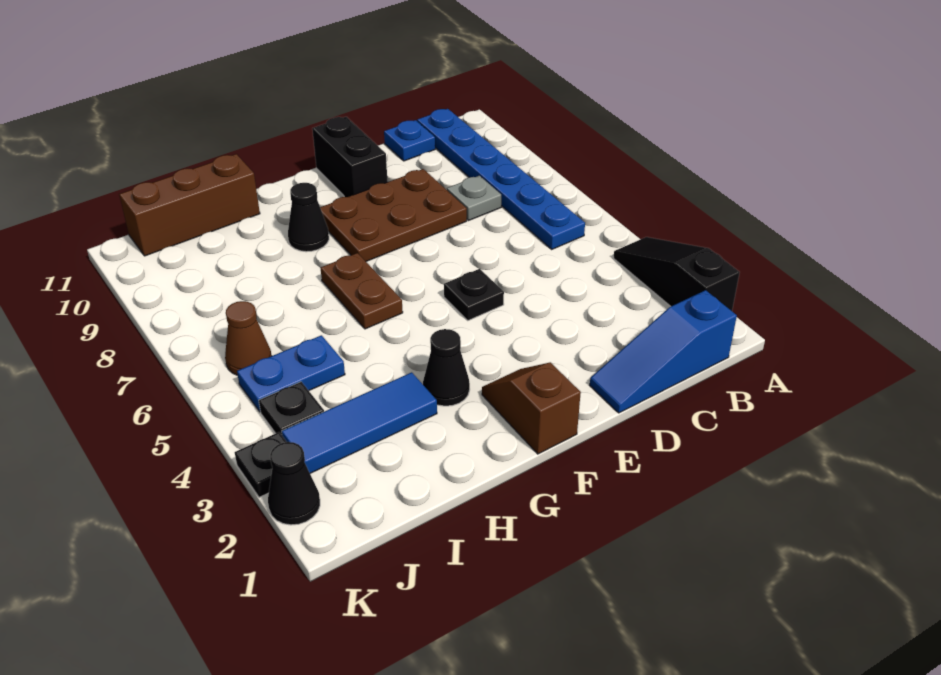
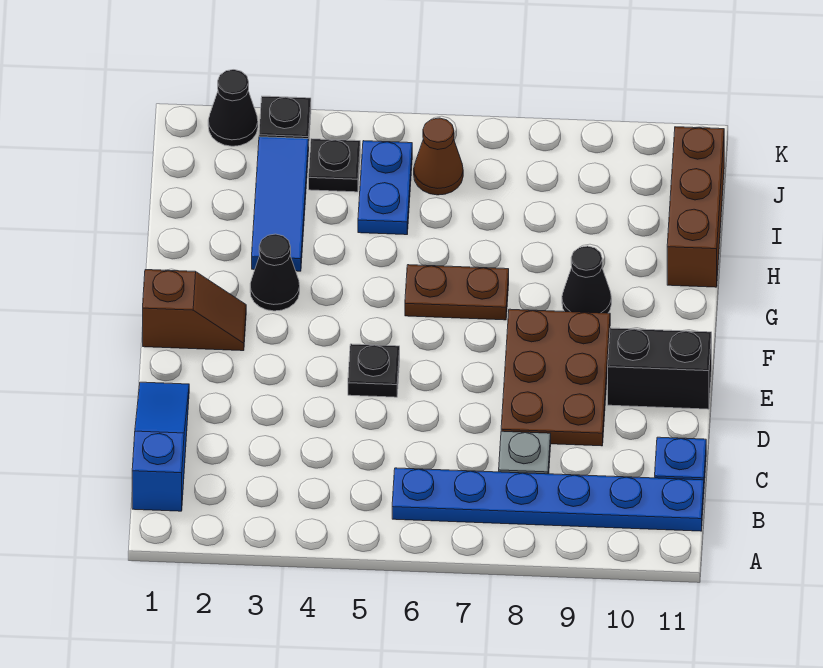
black 1x3 slope [614,237,740,311] -> none

